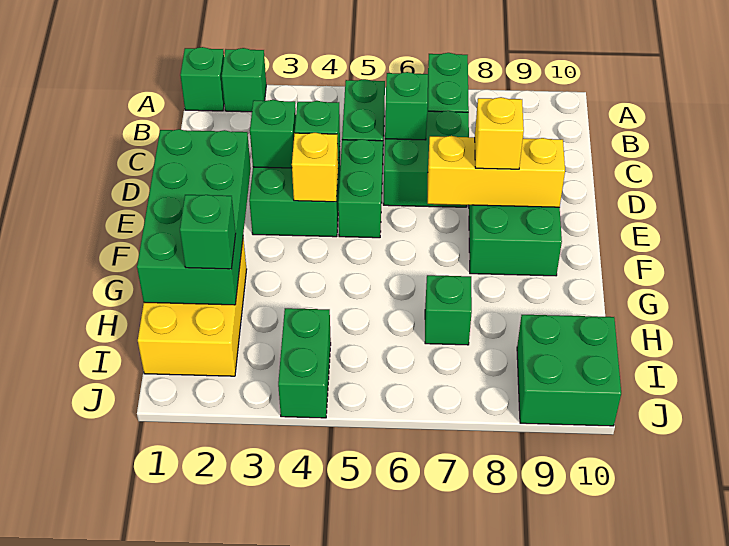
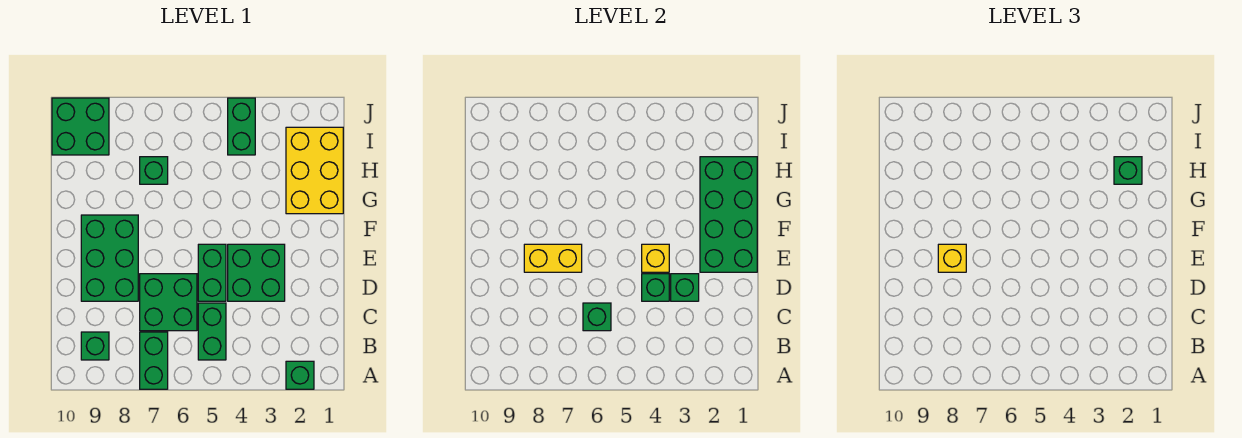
green 1x1 brick [180,47,224,111] -> green 1x1 brick moved to [81,332,109,360]
yellow 1x3 brick [428,136,565,207] -> yellow 1x2 brick [524,244,582,272]

